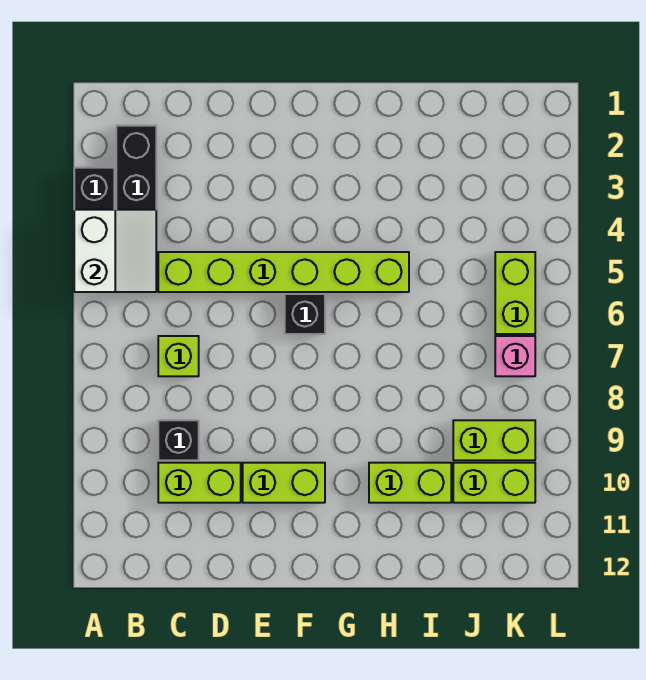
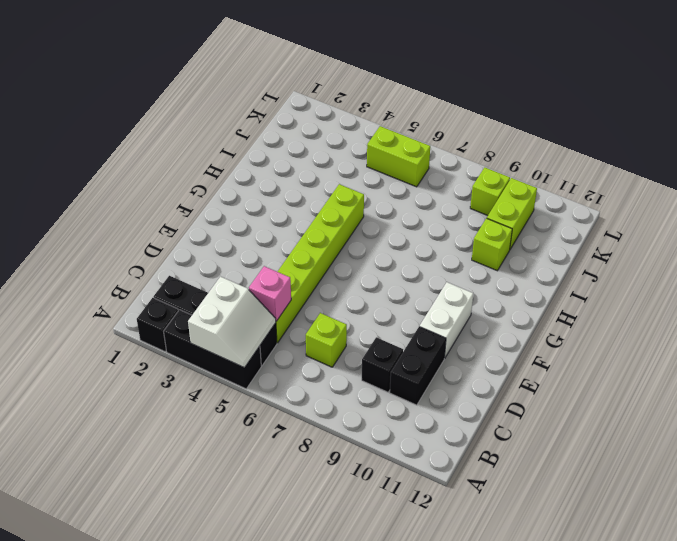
white 2x2 slope [74,210,156,292] -> white 2x2 slope turned to [188,277,276,368]
lime 1x2 brick [158,463,241,503] -> black 1x2 brick [390,327,446,405]
lime 1x2 brick [243,463,325,503] -> white 1x2 brick [420,282,473,358]
black 1x1 brick [285,294,325,334] -> black 1x1 brick moved to [137,298,178,351]
lime 1x2 brick [369,463,451,503] -> lime 1x1 brick [472,218,512,271]
lime 1x2 brick [453,420,535,460] -> lime 1x1 brick [470,168,510,216]
pink 1x1 brick [495,336,535,376] -> pink 1x1 brick moved to [249,266,291,321]

